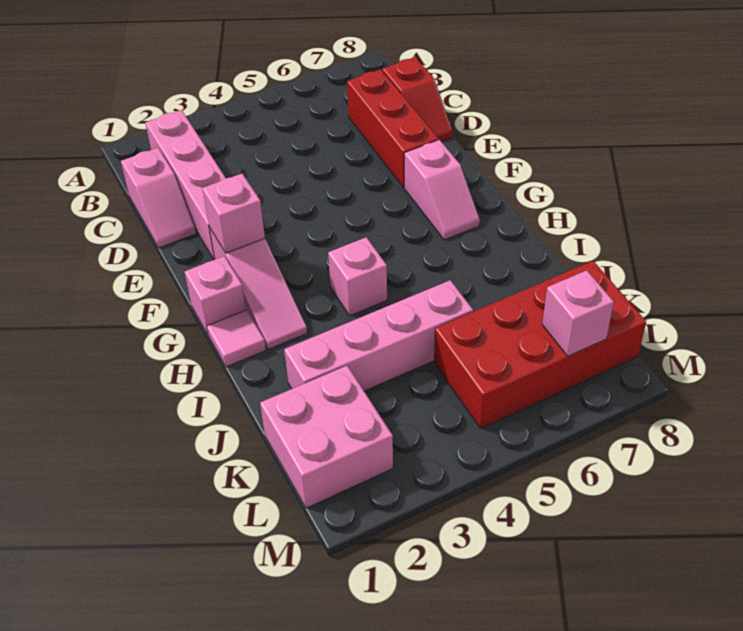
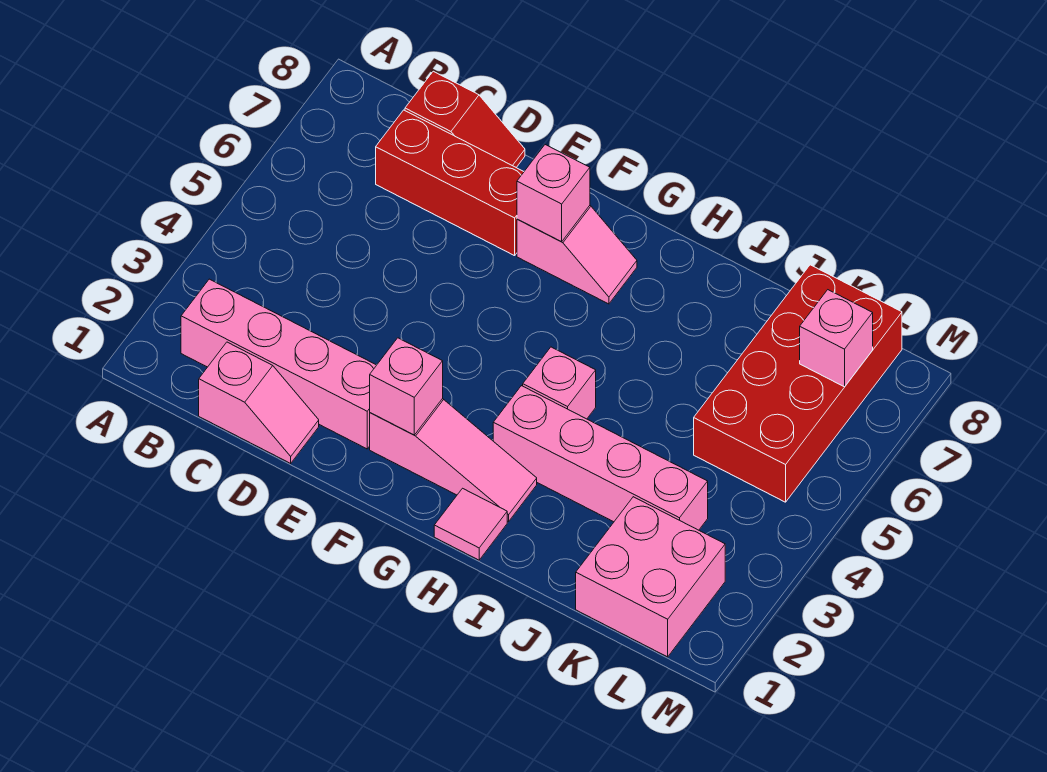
pink 1x1 brick [185,256,246,334] -> pink 1x1 brick moved to [517,145,590,242]
pink 1x4 brick [284,280,473,391] -> pink 1x4 brick turned to [493,386,708,530]

